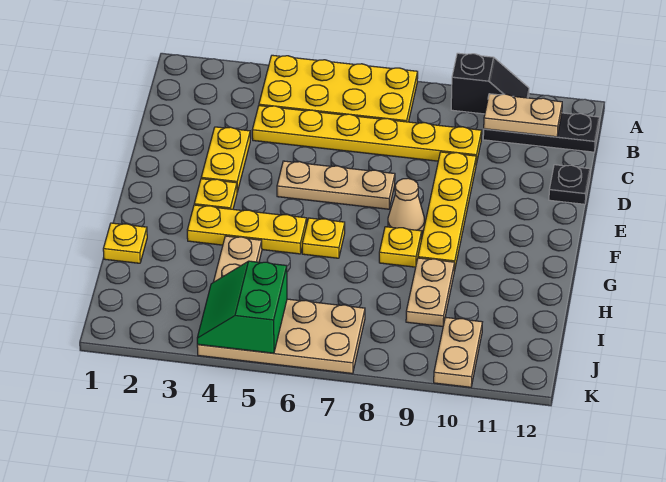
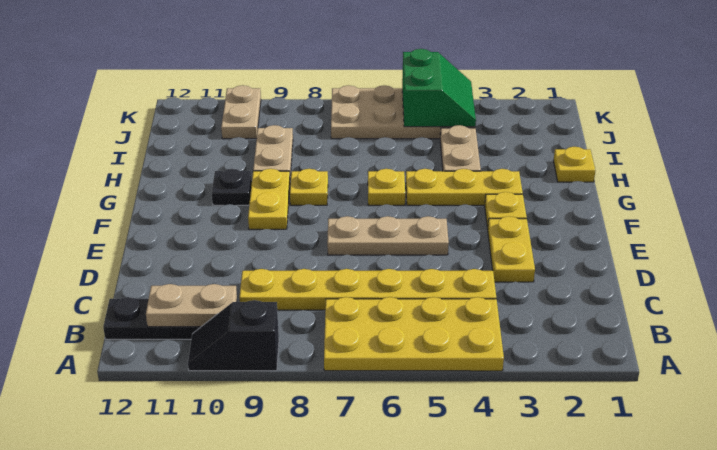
yellow 1x4 plate [418,152,476,271] -> yellow 1x2 plate [248,169,290,229]
black 1x1 plate [549,165,590,204] -> black 1x1 plate moved to [212,169,252,205]
tan 1x1 cone [388,178,424,232] -> none

